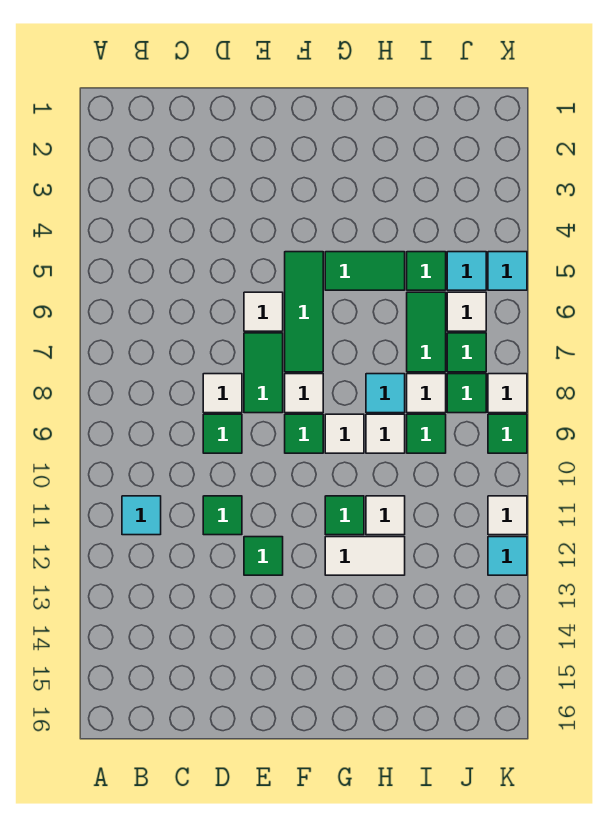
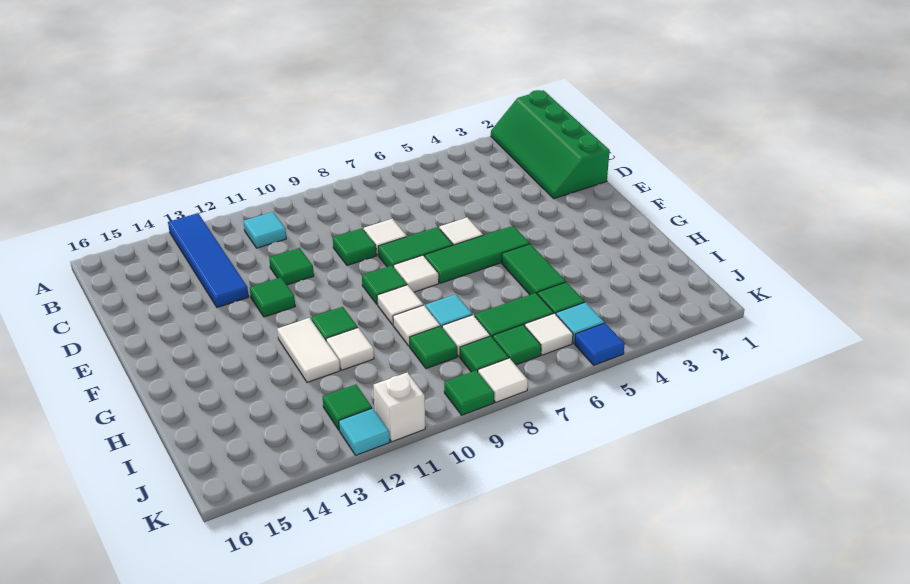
none -> green 2x4 slope [491,90,610,199]
none -> blue 1x4 tile [168,213,249,307]
none -> green 1x1 tile [323,384,372,430]
cyan 1x1 tile [488,252,527,290] -> blue 1x1 tile [575,323,625,365]
white 1x1 tile [488,496,527,535] -> white 1x1 brick [374,372,425,442]

